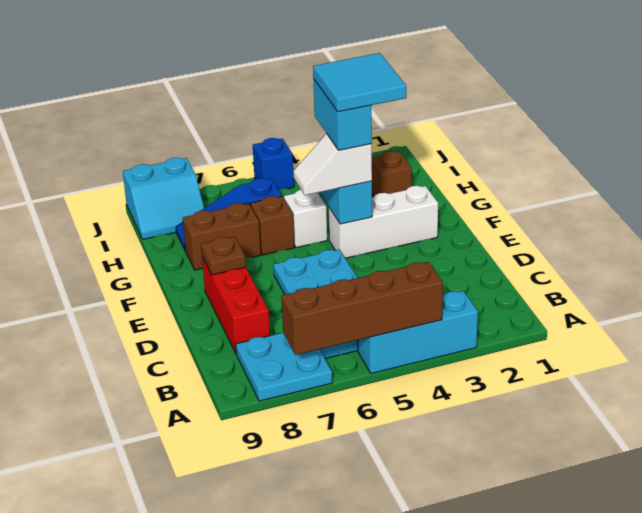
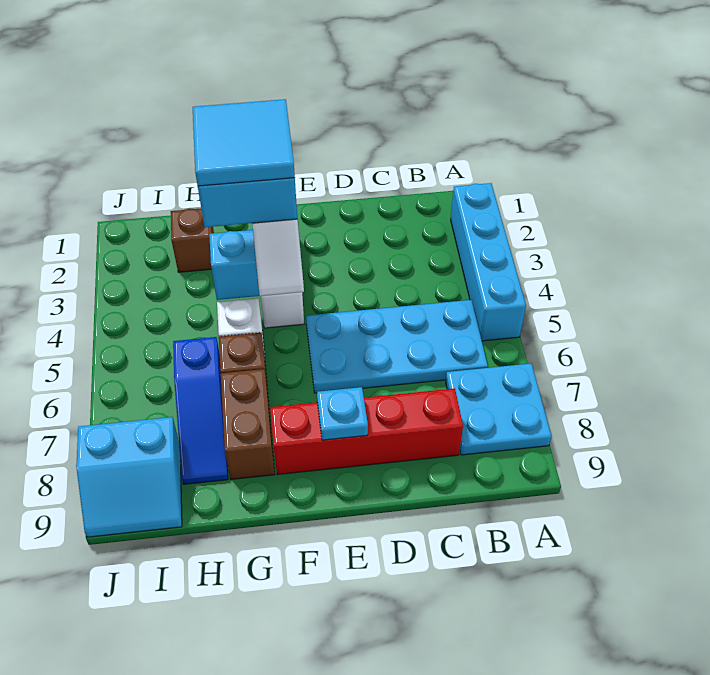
cyan 1x3 brick [358,291,478,374] -> cyan 1x4 brick [451,183,526,341]
brown 1x4 brick [281,262,443,355] -> none
red 1x3 brick [202,257,270,353] -> red 1x4 brick [270,388,463,475]
brown 1x1 plate [201,237,246,275] -> cyan 1x1 plate [317,387,368,440]
cyan 2x2 slope [123,158,204,239] -> cyan 2x2 slope turned to [76,417,182,537]
blue 1x1 brick [253,138,294,190] -> none

